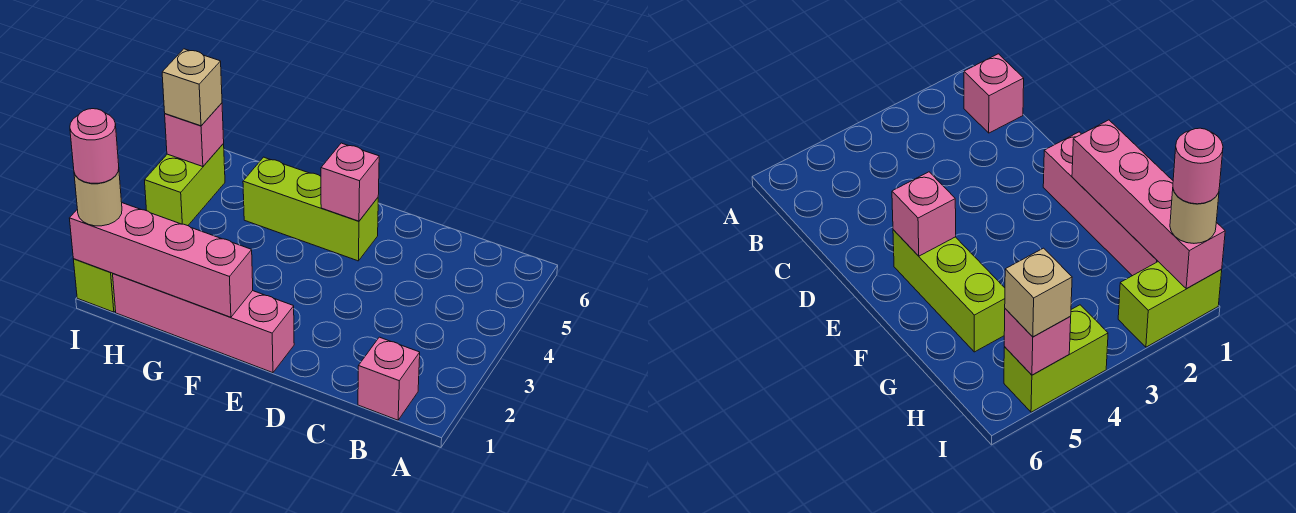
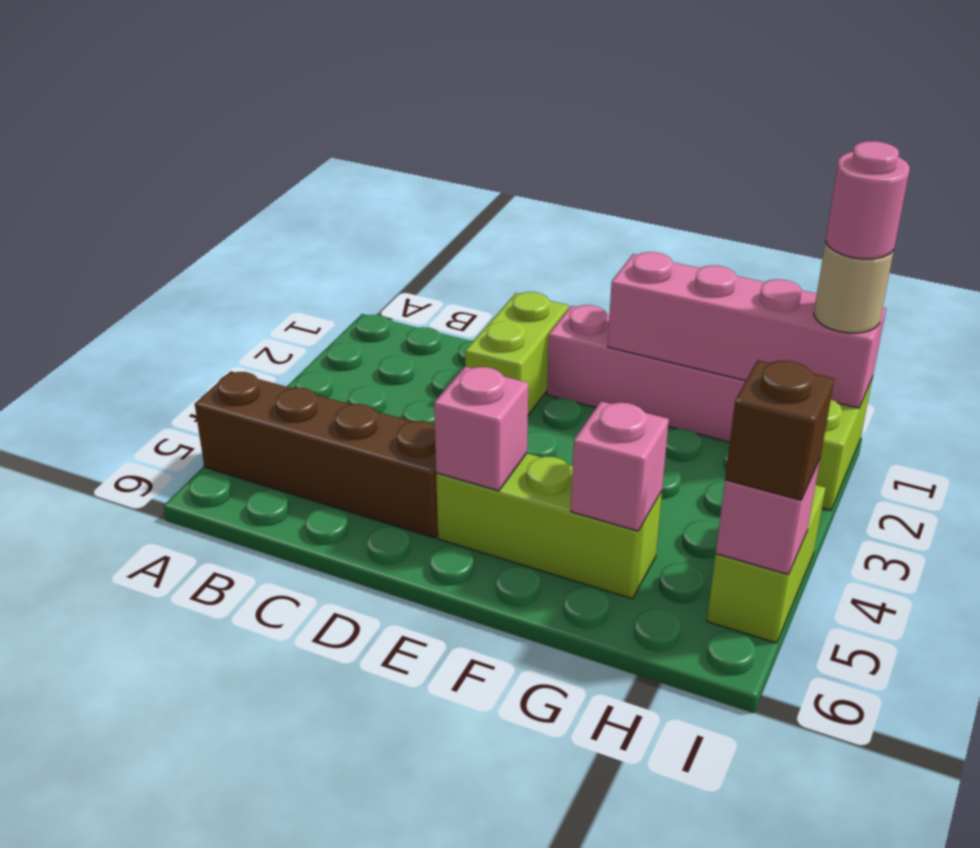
none -> brown 1x4 brick [195,371,438,538]
pink 1x1 brick [358,337,420,420] -> pink 1x1 brick moved to [571,401,669,531]
none -> lime 1x2 brick [465,292,569,415]
tan 1x1 brick [162,49,222,126] -> brown 1x1 brick [725,360,834,500]

